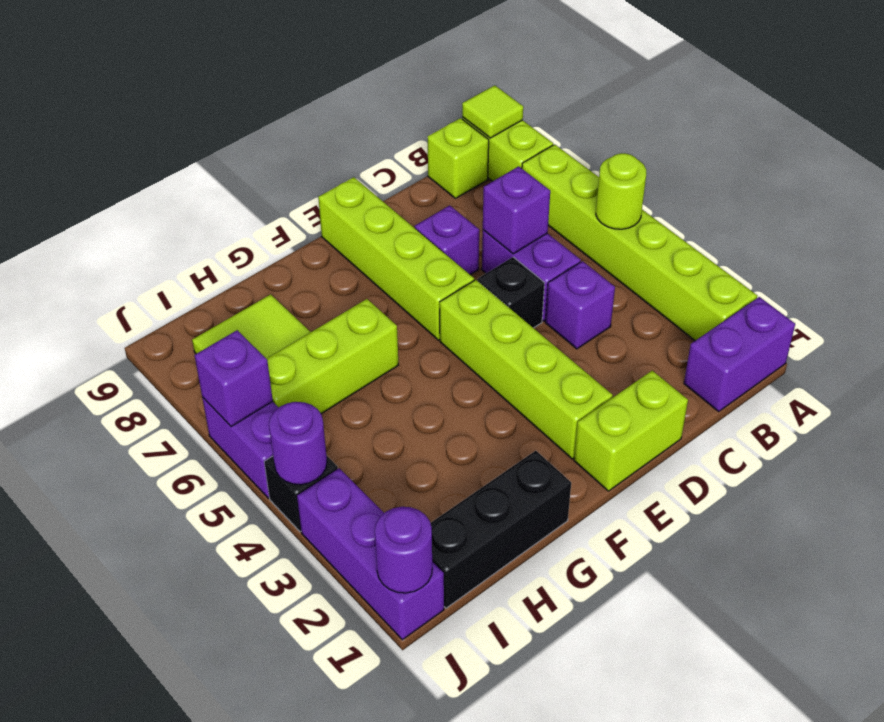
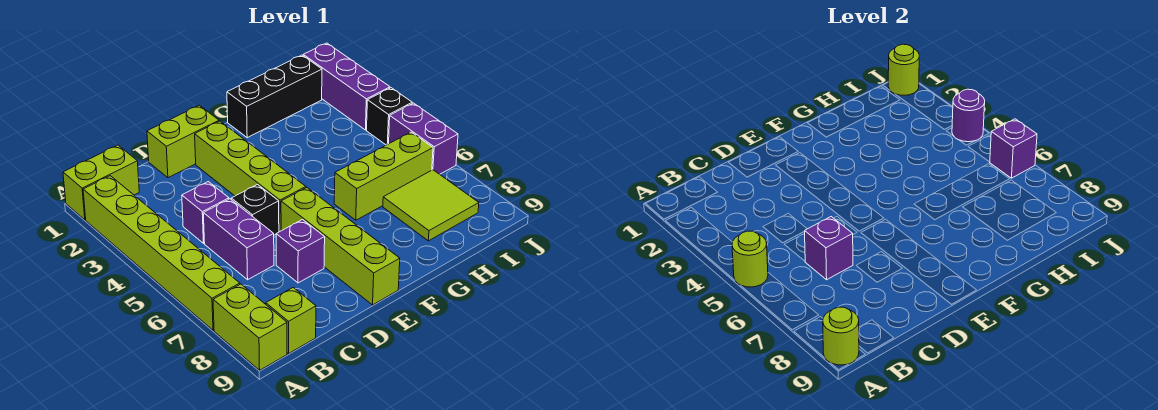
purple 1x2 brick [684,297,795,412] -> lime 1x2 brick [63,145,139,220]
lime 1x1 tile [462,85,523,138] -> lime 1x1 round brick [823,307,859,365]
purple 1x1 round brick [375,507,432,593] -> lime 1x1 round brick [888,44,919,95]

